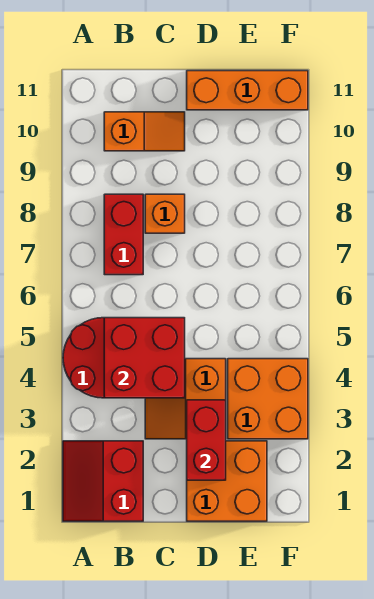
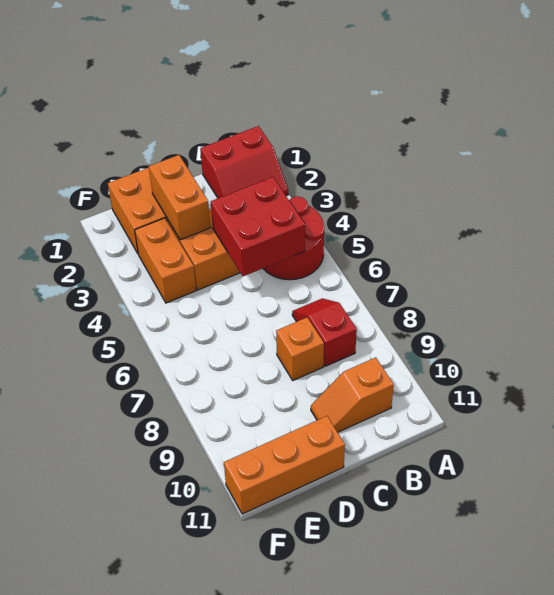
red 2x2 slope [63,441,143,521] -> red 2x2 slope turned to [200,126,288,198]
red 1x2 brick [104,194,143,275] -> red 1x2 slope [292,298,357,366]
red 1x2 brick [187,400,226,480] -> orange 1x2 brick [149,155,211,240]
orange 2x2 brick [228,359,308,439] -> orange 1x2 brick [135,218,196,303]

